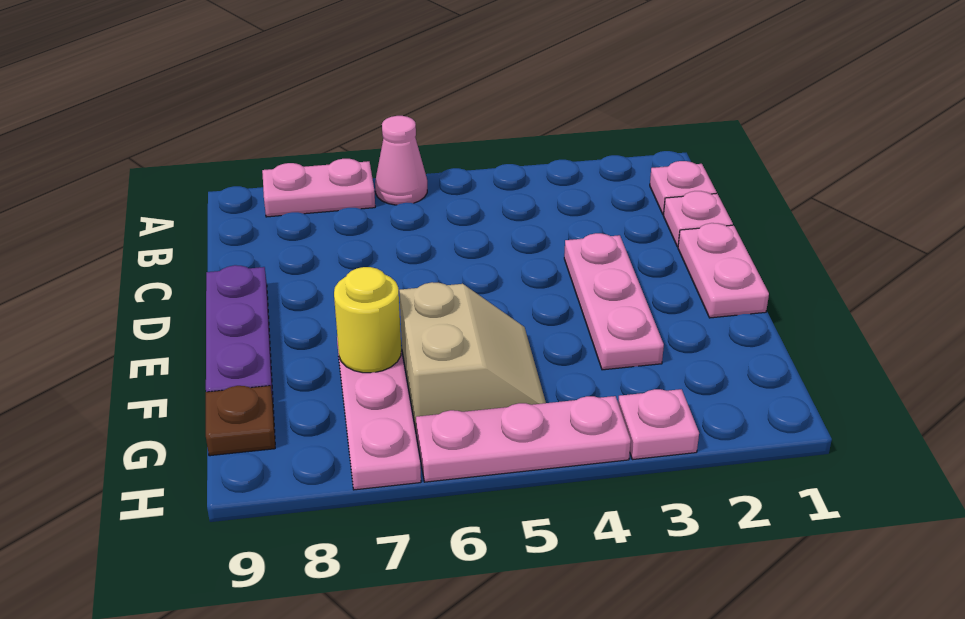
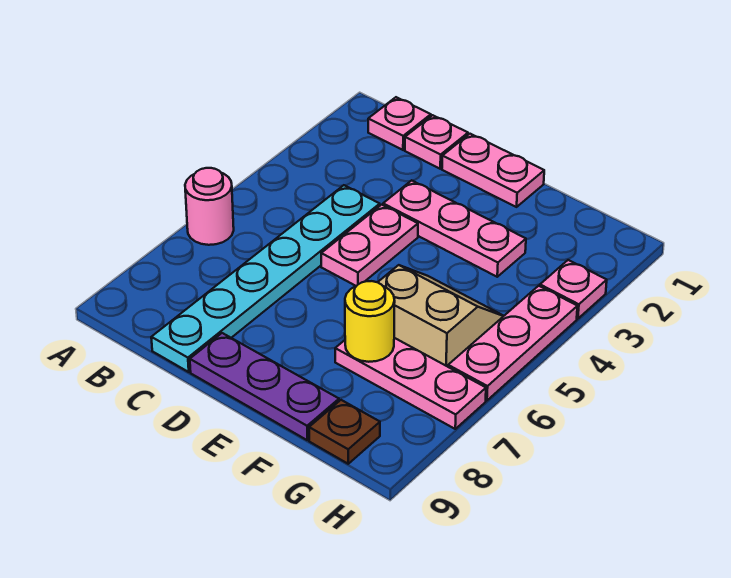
pink 1x1 cone [375,116,427,205] -> pink 1x1 round brick [185,168,234,245]
pink 1x2 plate [262,159,375,217] -> pink 1x2 plate moved to [321,205,418,286]
none -> cyan 1x6 plate [151,185,380,372]

